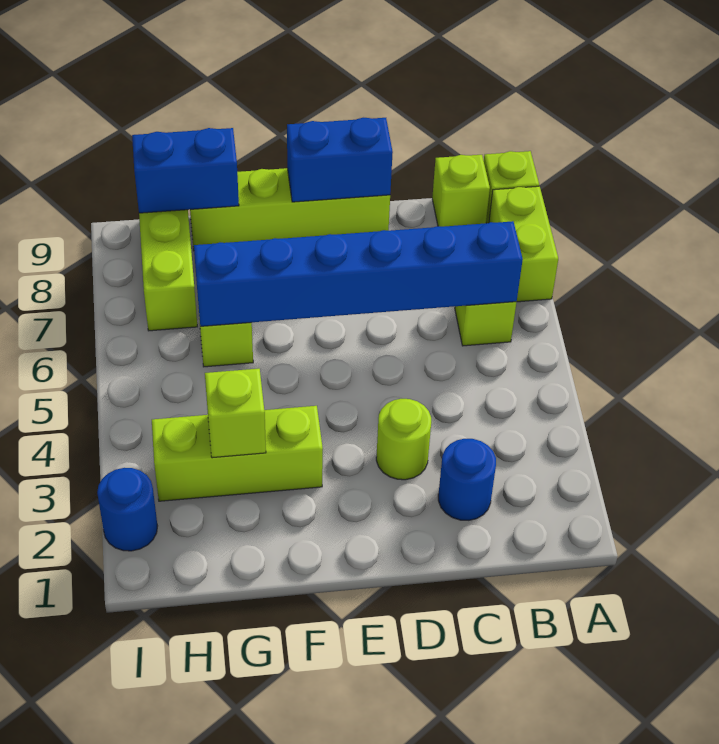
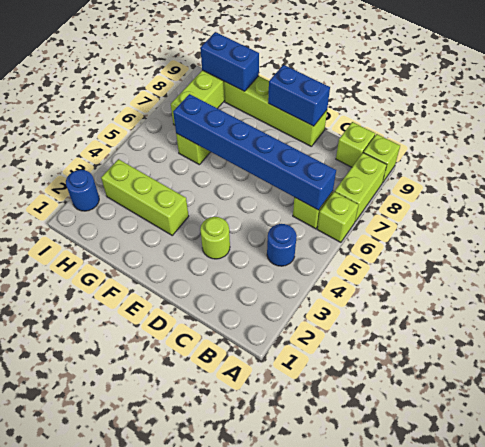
blue 1x1 round brick [438,439,496,520] -> blue 1x1 round brick moved to [267,224,297,266]
lime 1x1 brick [205,369,266,458] -> lime 1x1 brick moved to [317,192,358,242]

